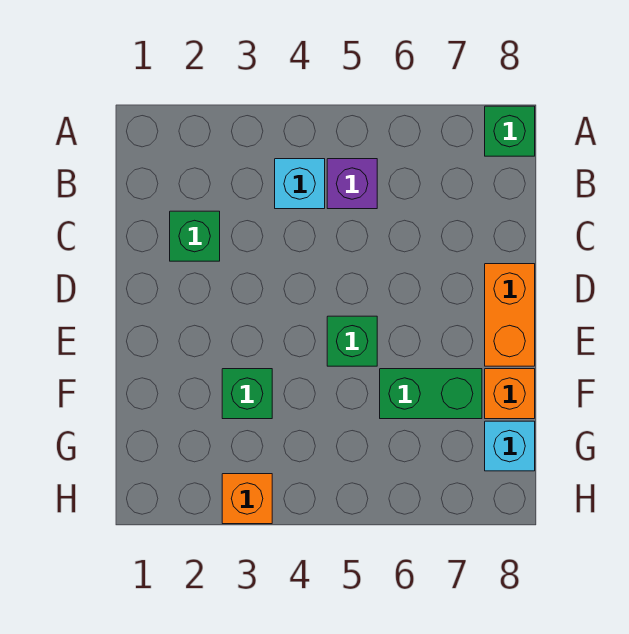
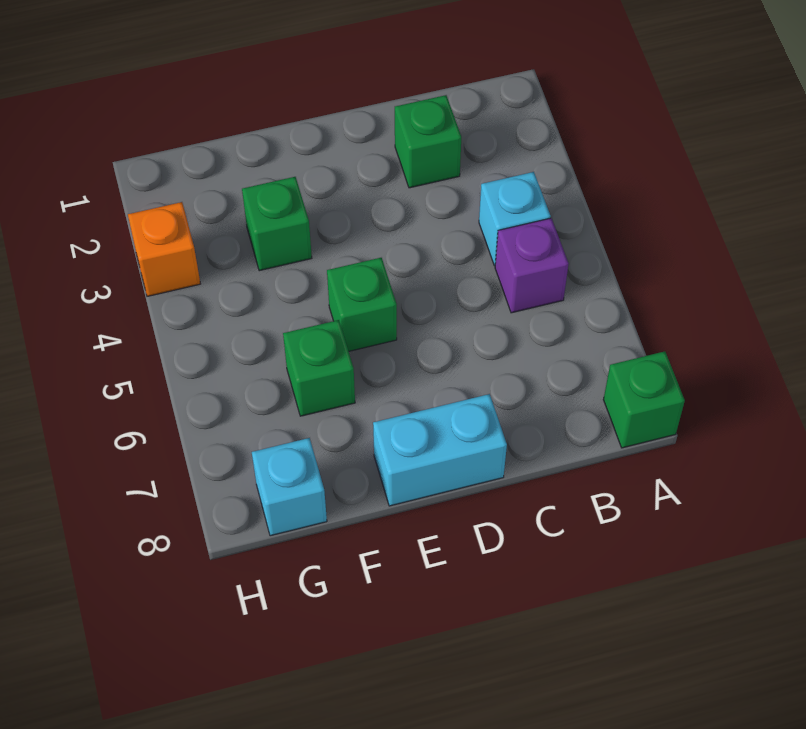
orange 1x2 brick [485,264,535,366] -> cyan 1x2 brick [373,394,507,506]
green 1x2 brick [380,369,482,419] -> green 1x1 brick [283,320,355,416]
orange 1x1 brick [485,369,535,419] -> none

